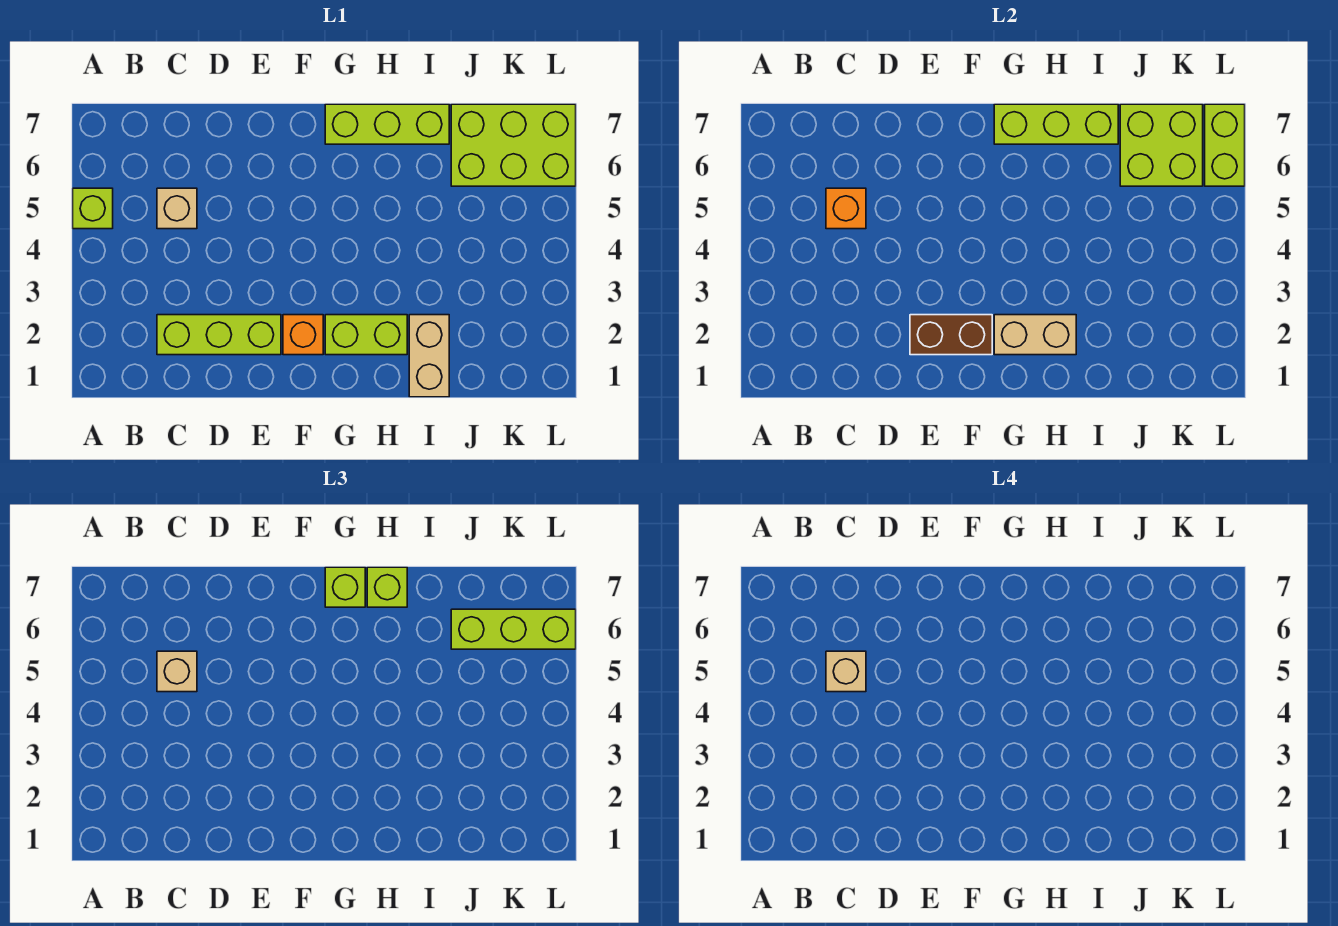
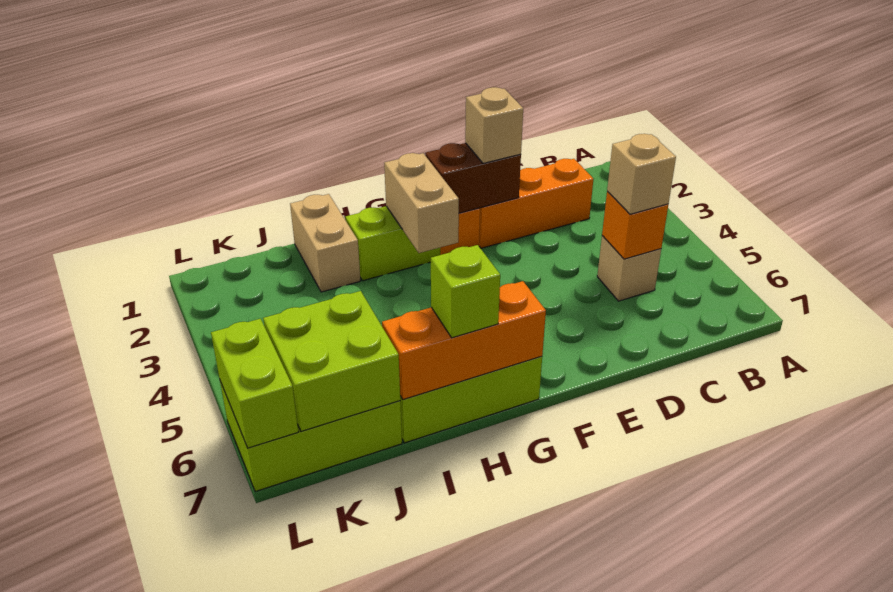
lime 1x1 brick [73,188,113,229] -> none
lime 1x3 brick [157,315,281,355] -> orange 1x3 brick [479,159,593,248]
tan 1x1 brick [826,651,866,692] -> tan 1x1 brick moved to [465,87,523,163]
tan 1x2 brick [994,315,1076,355] -> tan 1x2 brick turned to [384,153,459,253]
lime 1x3 brick [994,104,1118,144] -> orange 1x3 brick [382,281,546,399]
lime 1x1 brick [325,567,365,607] -> none
lime 1x3 brick [451,609,576,649] -> none

